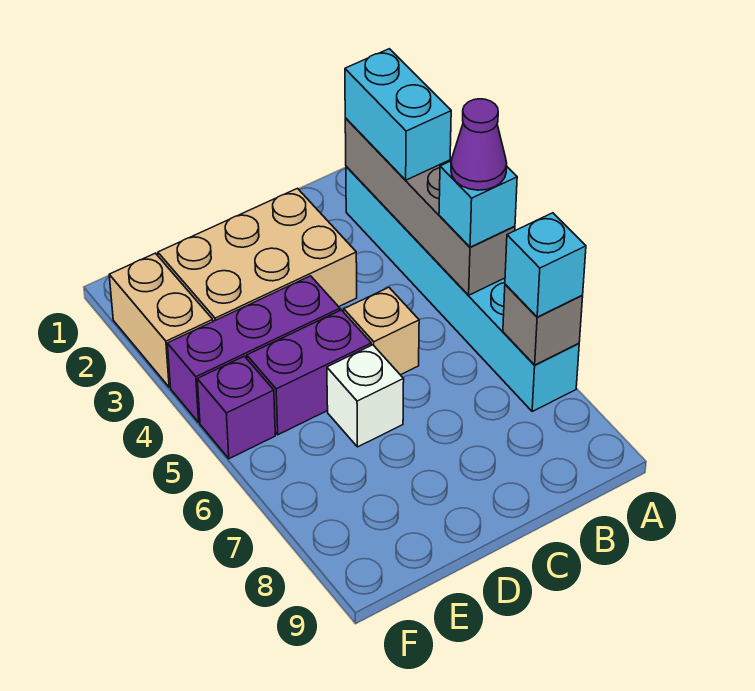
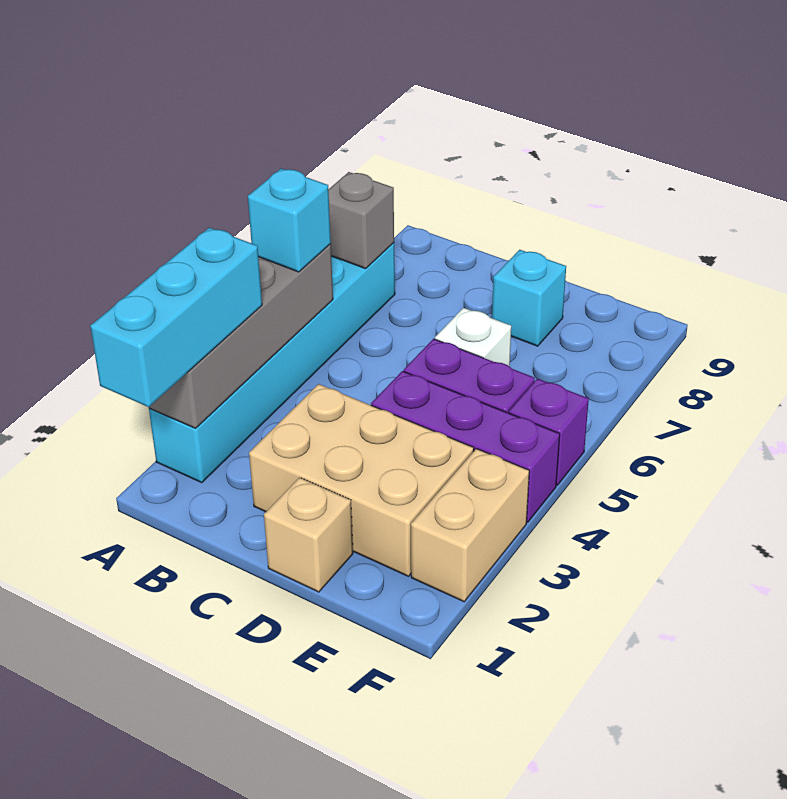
cyan 1x2 brick [345,49,451,180] -> cyan 1x3 brick [90,228,262,407]
purple 1x1 cone [451,99,507,190] -> none
cyan 1x1 brick [505,213,586,317] -> cyan 1x1 brick moved to [492,250,566,346]
tan 1x1 brick [344,287,419,375] -> tan 1x1 brick moved to [264,477,353,592]

